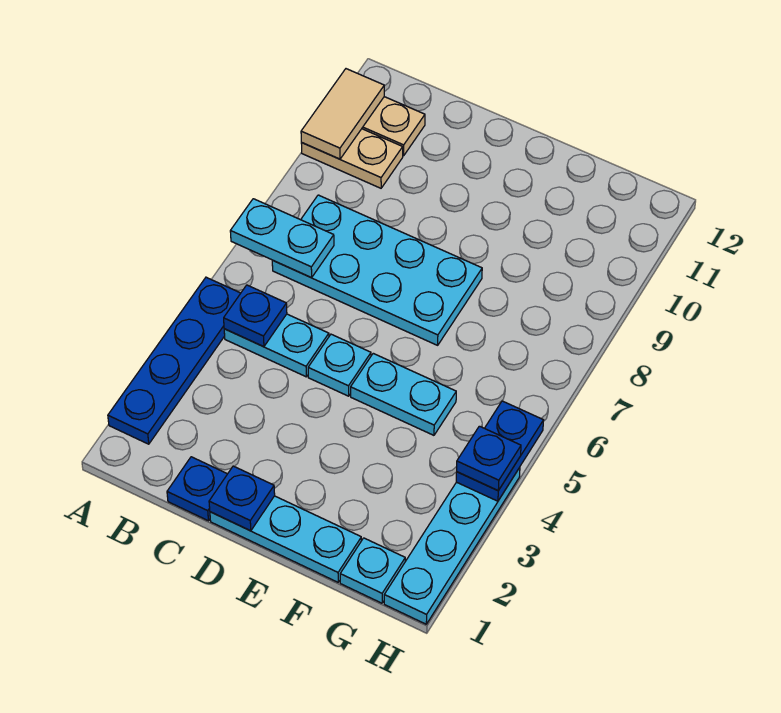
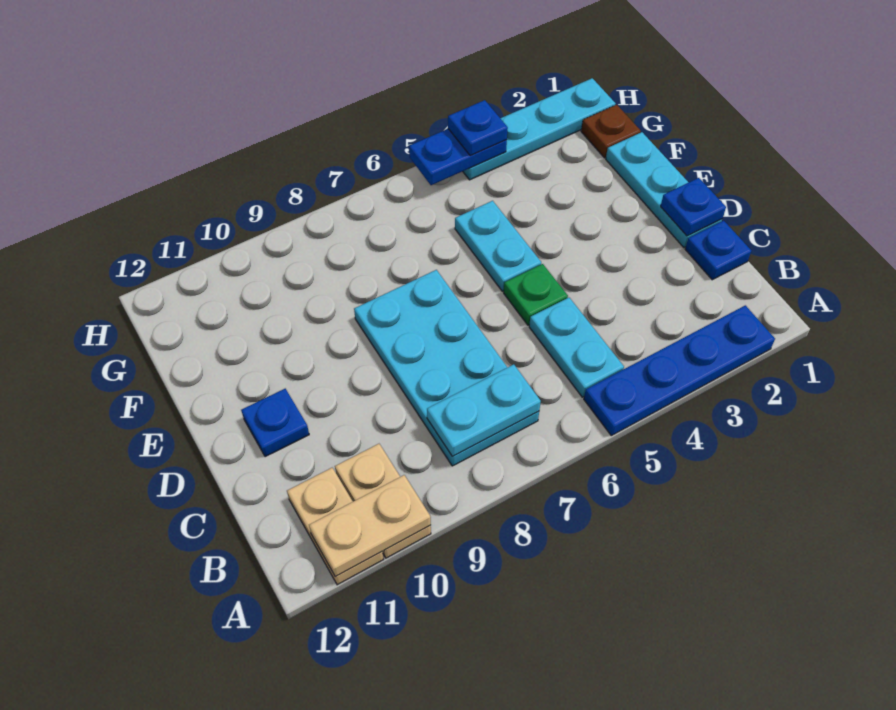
cyan 1x2 plate [230,199,334,278] -> cyan 1x2 plate turned to [427,364,541,457]
tan 1x2 tile [301,69,384,159] -> tan 1x2 plate [309,475,431,577]
blue 1x1 plate [224,285,287,347] -> blue 1x1 plate moved to [241,389,309,457]
cyan 1x1 plate [308,334,371,396] -> green 1x1 plate [504,264,568,325]
cyan 1x1 plate [340,538,405,603] -> brown 1x1 plate [581,105,641,158]

